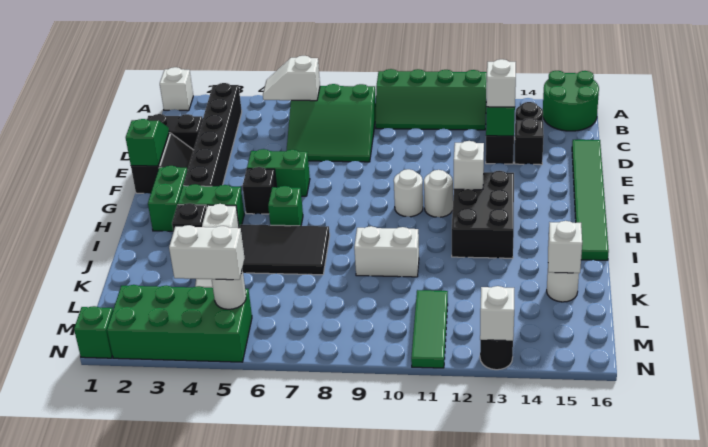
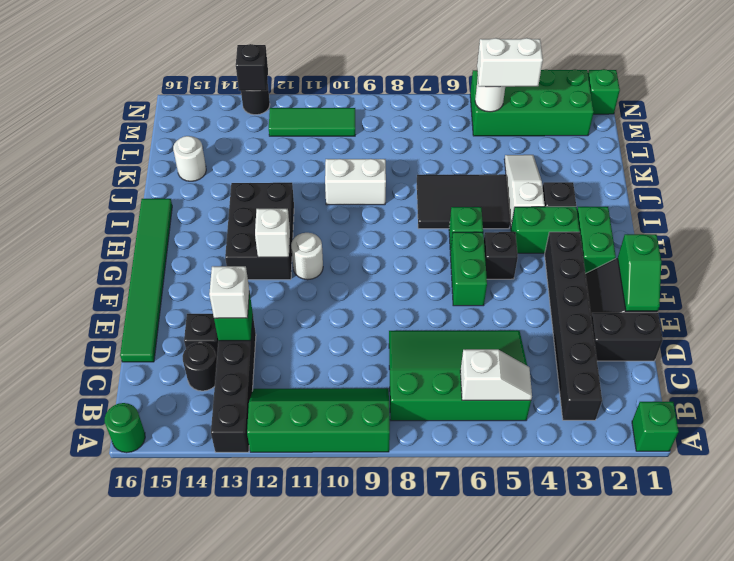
white 1x1 brick [160,67,193,111] -> green 1x1 brick [632,402,679,451]
green 2x2 round brick [543,71,599,131] -> green 1x1 round brick [105,403,145,453]
green 3x3 slope [286,84,376,162] -> green 3x4 slope [389,330,531,421]
green 1x2 brick [247,149,310,196] -> green 1x2 brick turned to [450,232,487,306]
white 1x1 round brick [394,169,423,217] -> none
white 1x1 brick [548,221,582,273] -> none
green 1x3 tile [411,290,448,368] -> green 1x3 tile turned to [269,108,355,136]
white 1x1 brick [480,286,514,341] -> black 1x1 brick [236,44,268,91]

